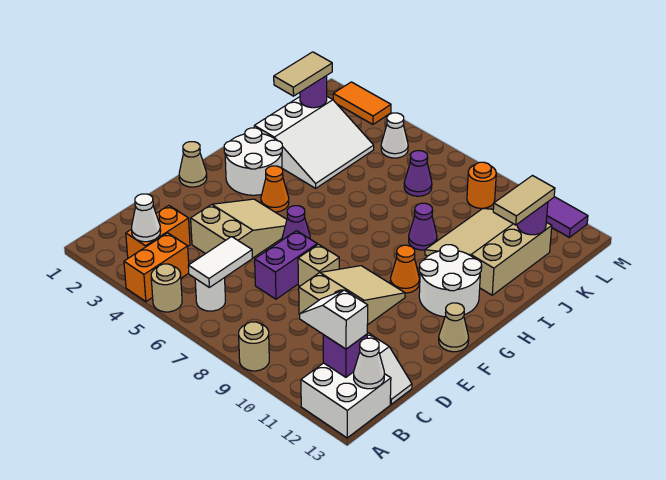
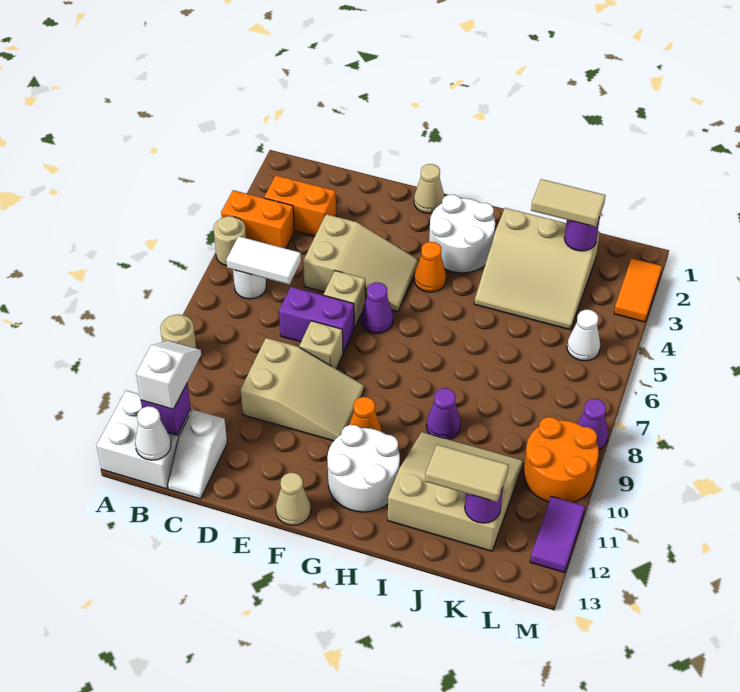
white 1x1 cone [131,194,161,242] -> none
none -> tan 1x1 brick [324,271,366,328]
white 3x3 slope [254,97,374,188] -> tan 3x3 slope [474,208,600,330]
purple 1x1 cone [404,151,432,196] -> purple 1x1 cone moved to [577,399,608,449]
orange 1x1 round brick [467,162,496,208] -> orange 2x2 round brick [524,417,599,502]

